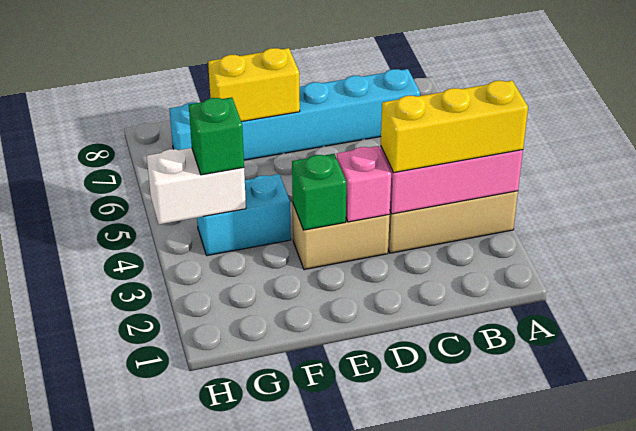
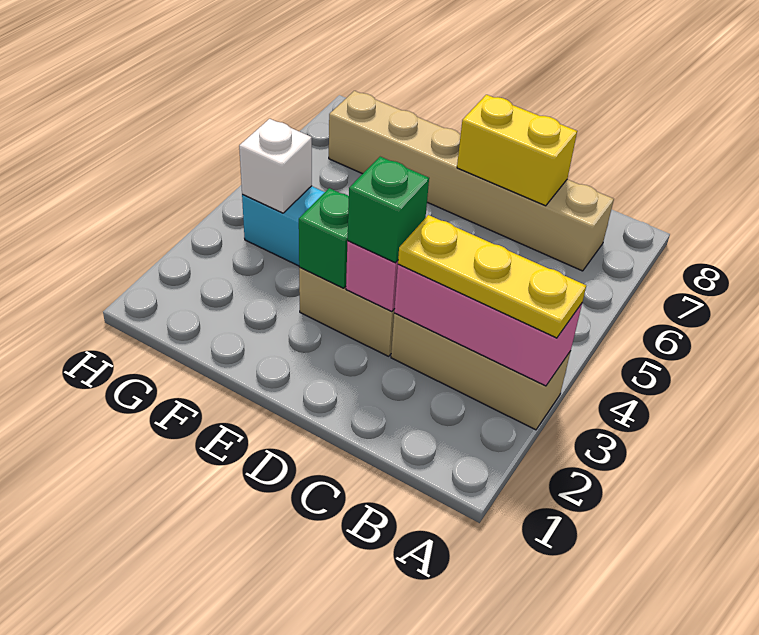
yellow 1x3 brick [381,80,528,172] -> yellow 1x3 plate [398,215,586,338]
cyan 1x6 brick [170,69,420,160] -> tan 1x6 brick [329,91,614,271]
yellow 1x2 brick [208,48,300,122] -> yellow 1x2 brick moved to [457,95,577,206]
white 1x2 brick [147,148,246,224] -> white 1x1 brick [239,119,312,213]
green 1x1 brick [189,97,244,175] -> green 1x1 brick moved to [348,157,429,263]

